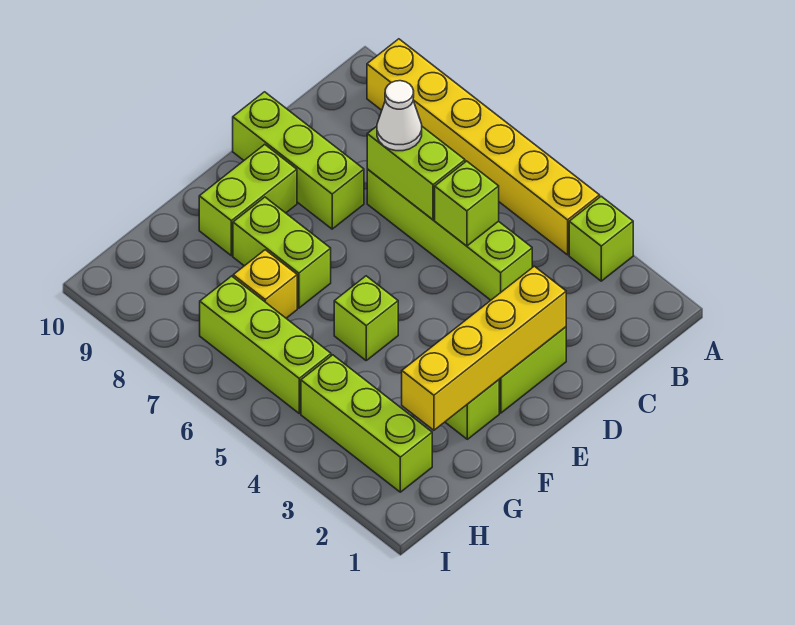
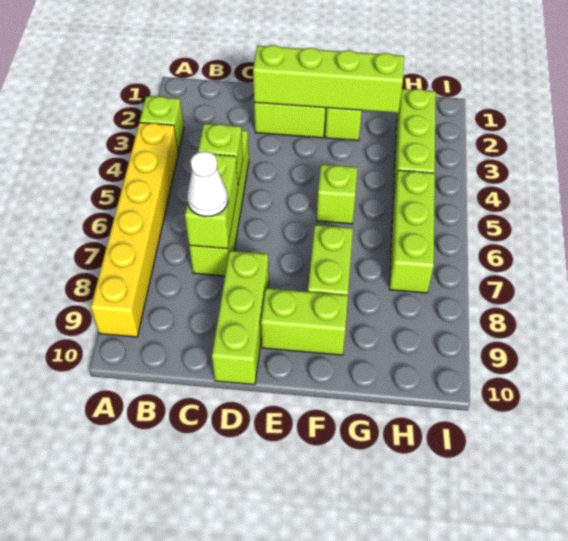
yellow 1x4 brick [402,266,566,430] -> lime 1x4 brick [253,45,404,113]
yellow 1x1 brick [233,250,297,318] -> none

